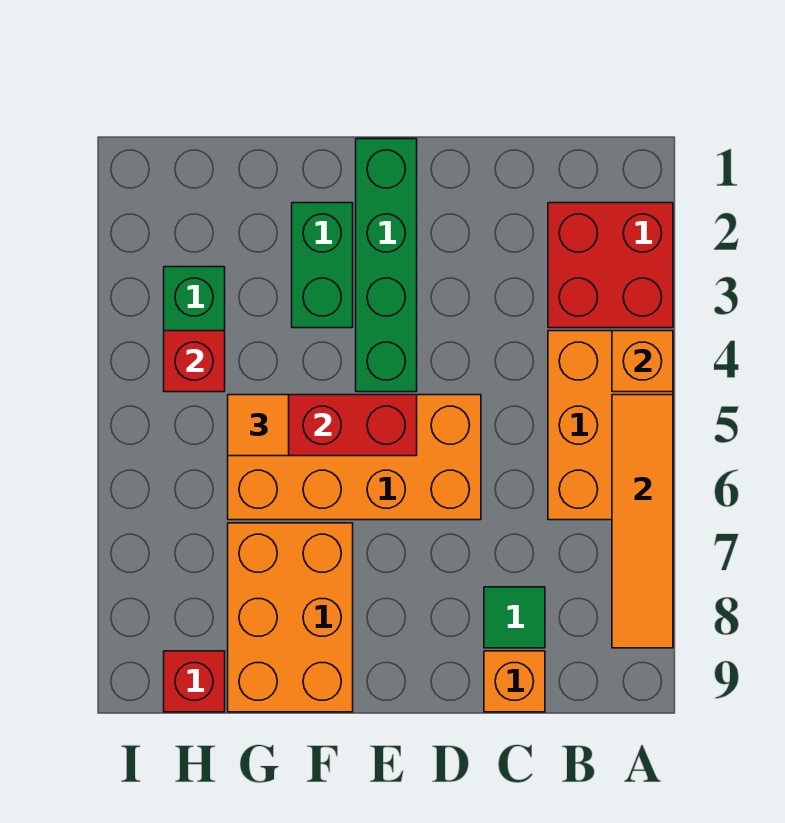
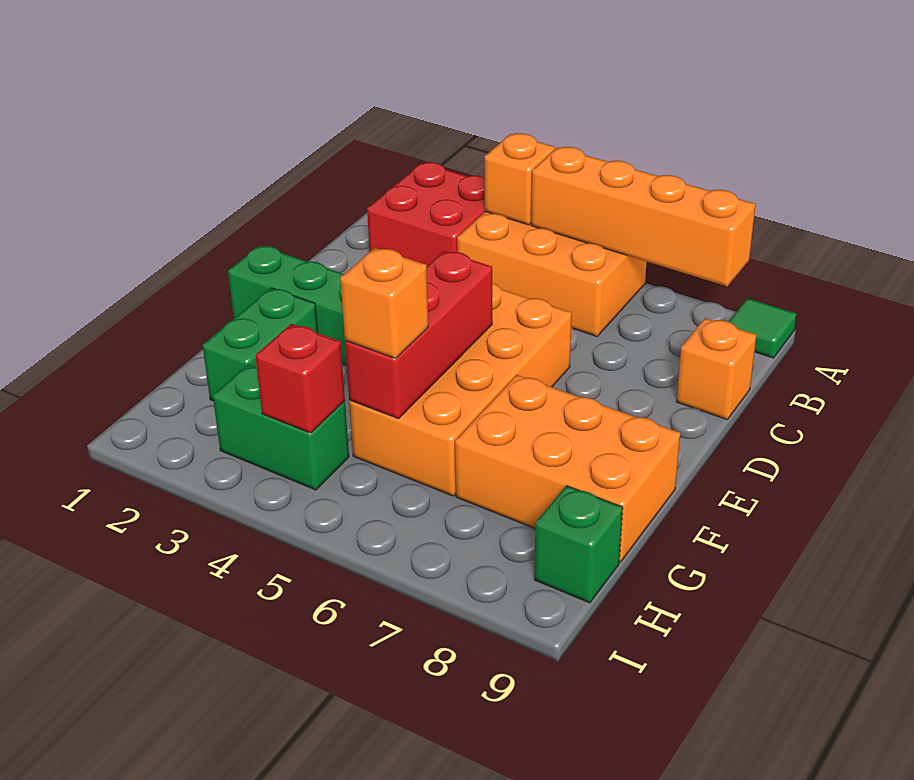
orange 1x4 tile [612,395,673,648] -> orange 1x4 brick [531,147,756,286]
green 1x1 tile [484,587,545,648] -> green 1x1 tile moved to [729,298,796,358]
green 1x2 brick [292,203,353,328] -> green 1x2 brick turned to [203,288,318,401]
orange 1x1 tile [228,395,289,456] -> orange 1x1 brick [340,248,428,358]
red 1x1 brick [164,651,225,712] -> green 1x1 brick [534,486,623,603]

